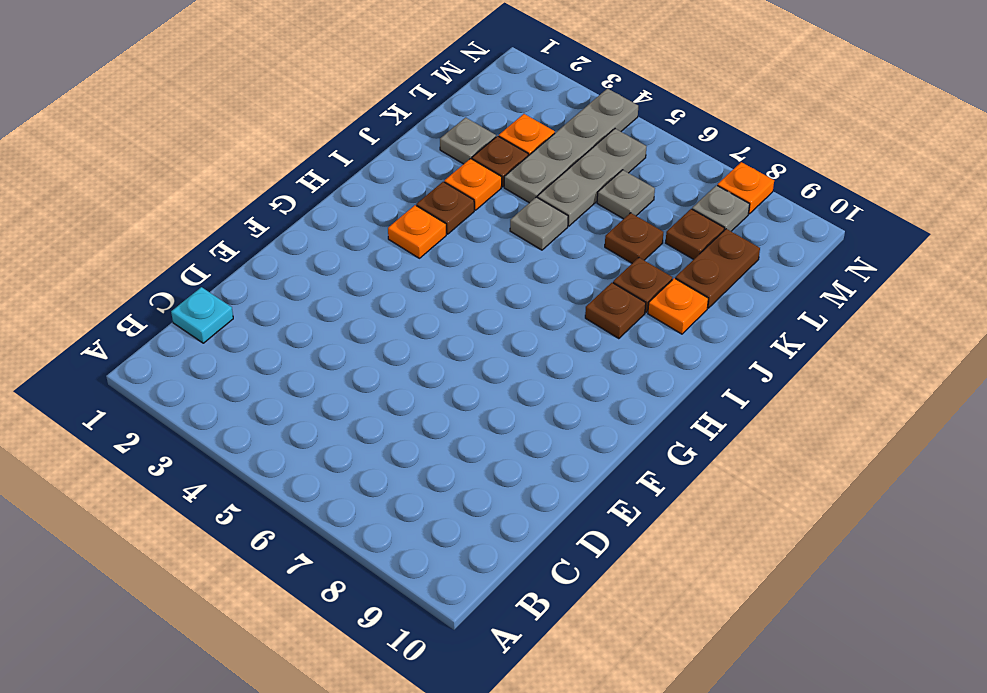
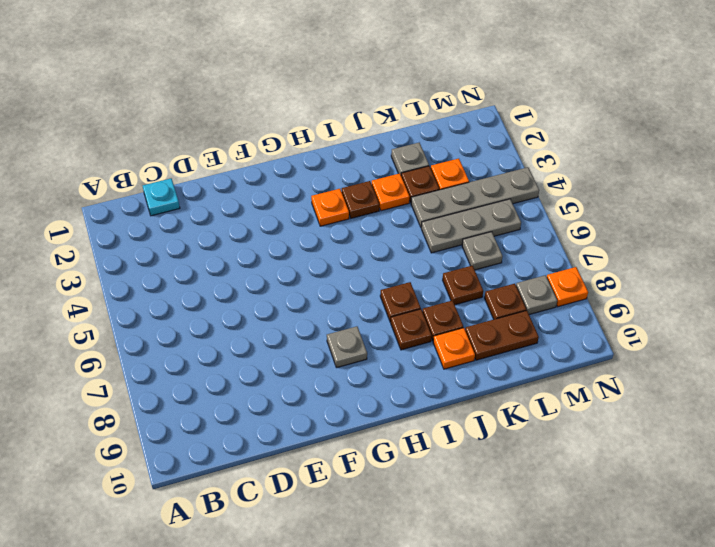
none -> brown 1x1 plate [380,282,421,322]
grey 1x1 plate [510,197,568,250] -> grey 1x1 plate moved to [327,326,367,368]

